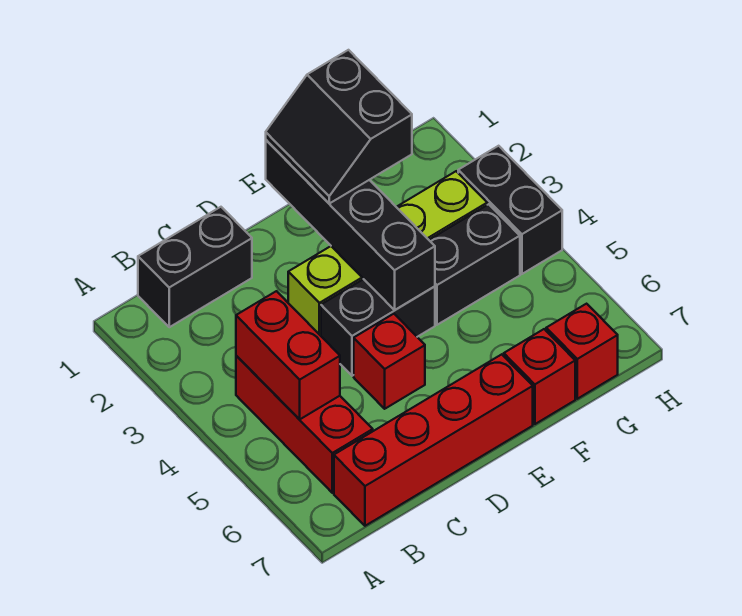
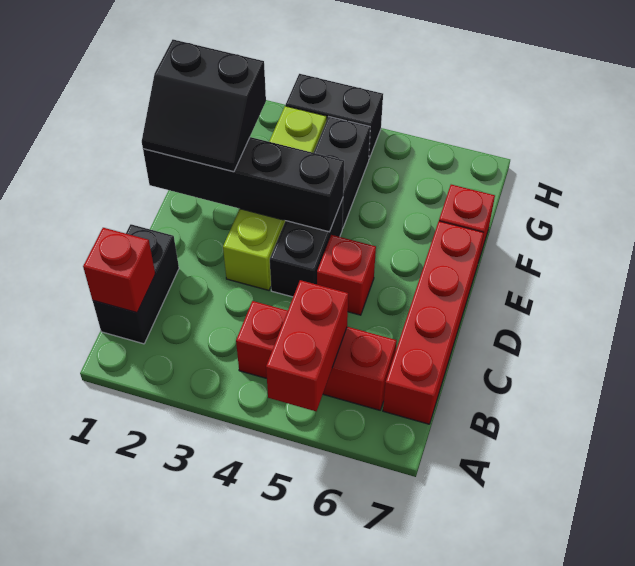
red 1x2 brick [236,291,340,419] -> red 1x2 brick turned to [266,280,348,411]
red 1x1 brick [546,304,618,399] -> red 1x1 brick moved to [83,228,155,313]

